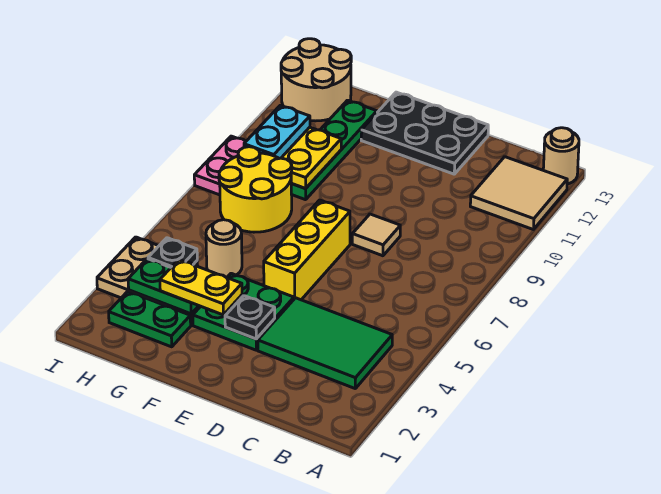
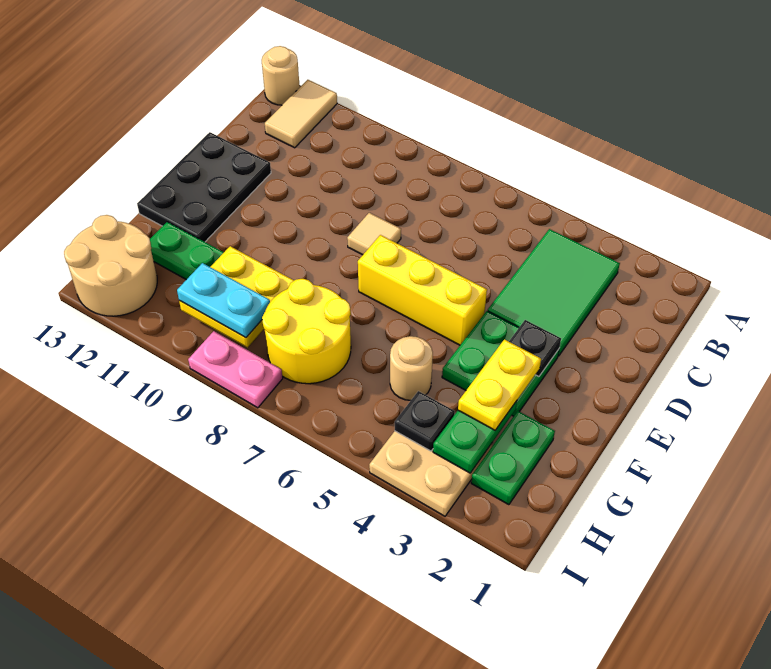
tan 2x2 tile [470,157,567,230] -> tan 1x2 tile [265,80,337,148]

